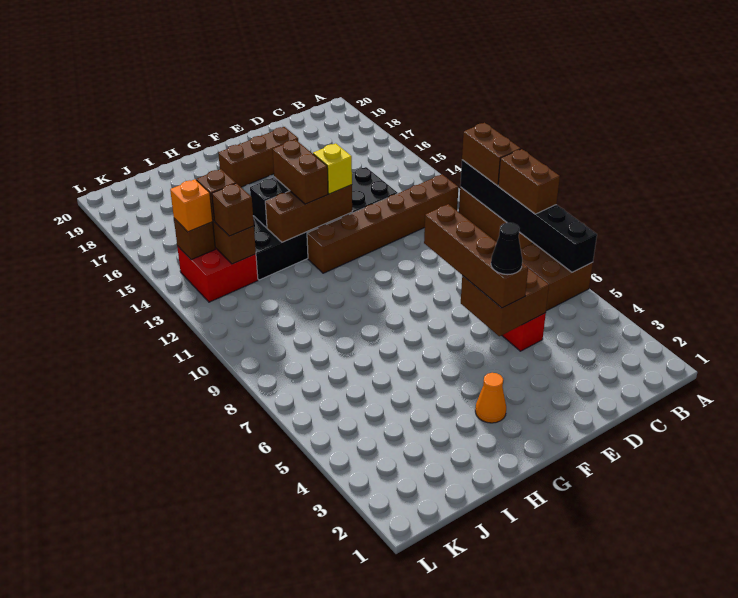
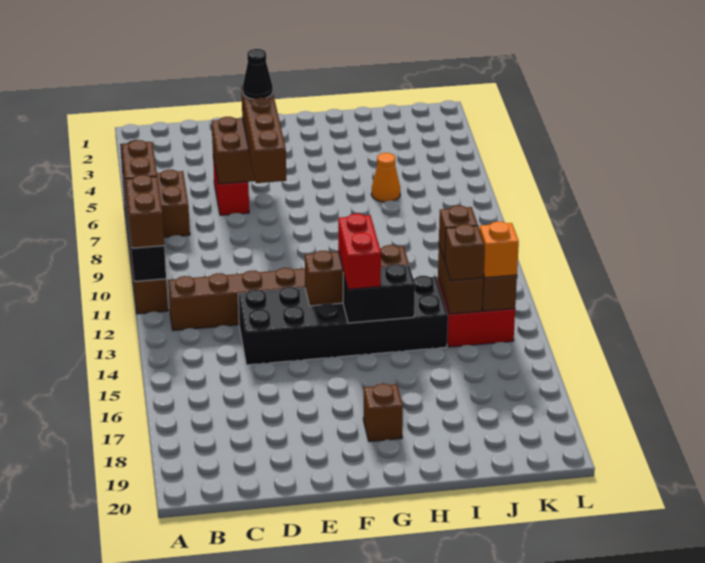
brown 1x3 brick [218,127,298,187] -> brown 1x1 brick [363,384,403,442]
yellow 1x1 brick [313,143,352,194] -> none
orange 1x1 cone [475,373,506,423] -> orange 1x1 cone moved to [371,153,400,202]
brown 1x2 brick [273,140,328,204] -> red 1x2 brick [338,214,381,289]

